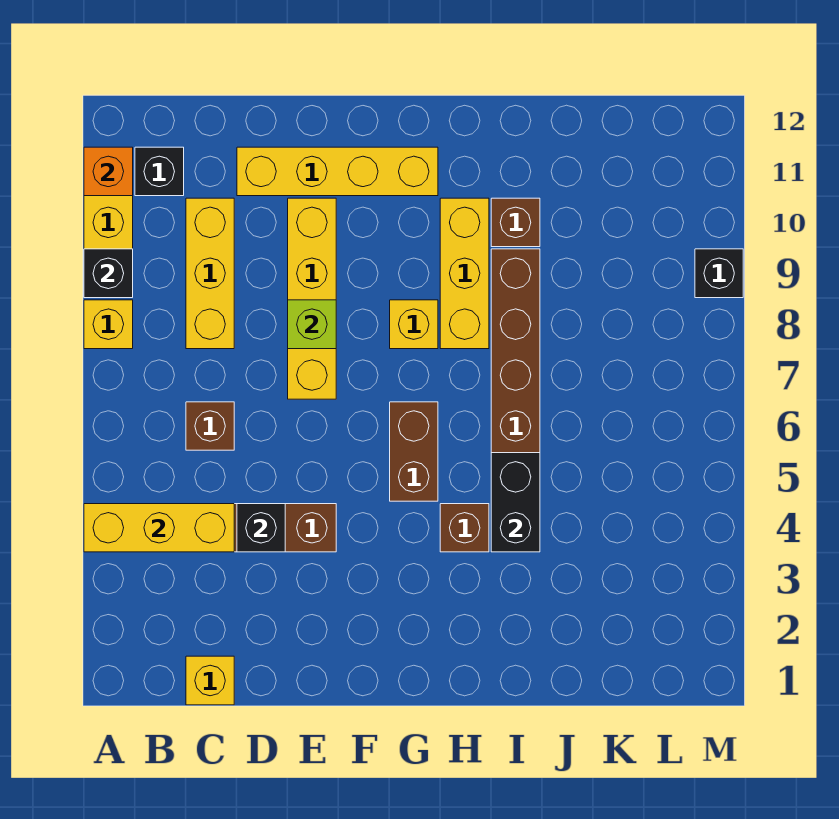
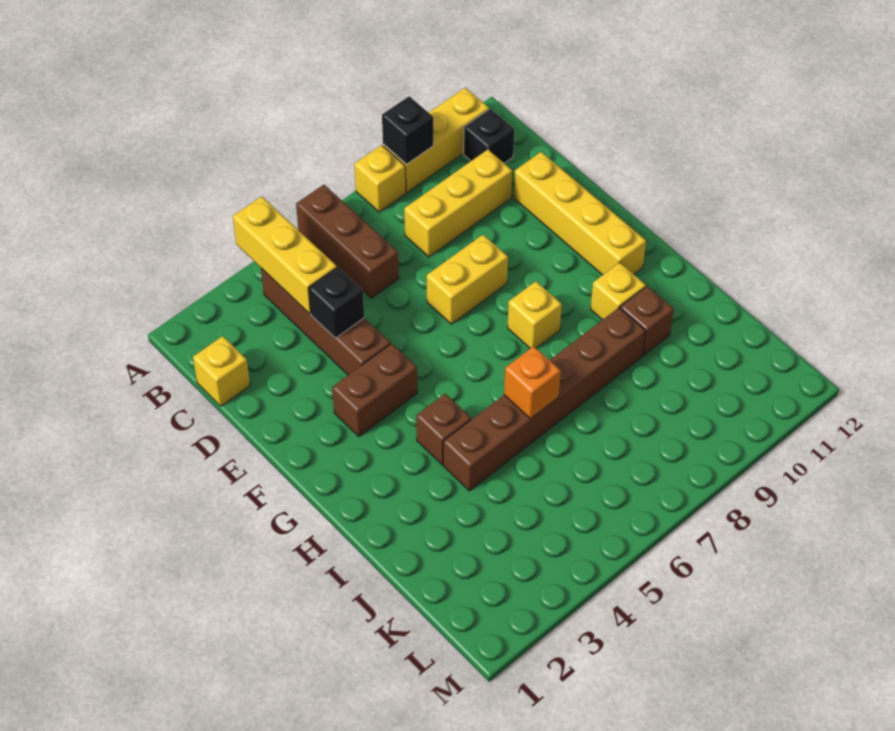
orange 1x1 brick [84,147,133,196] -> orange 1x1 brick moved to [504,346,561,419]
brown 1x1 brick [186,402,234,450] -> brown 1x3 brick [296,185,399,298]
yellow 1x4 brick [288,198,336,399] -> yellow 1x2 brick [427,235,508,324]
lime 1x1 brick [288,300,336,349] -> none
brown 1x2 brick [390,402,438,501] -> brown 1x2 brick moved to [332,344,417,437]
yellow 1x3 brick [440,198,489,349] -> yellow 1x1 brick [591,262,646,320]
black 1x2 brick [491,453,540,552] -> none
black 1x1 brick [695,249,743,298] -> none

